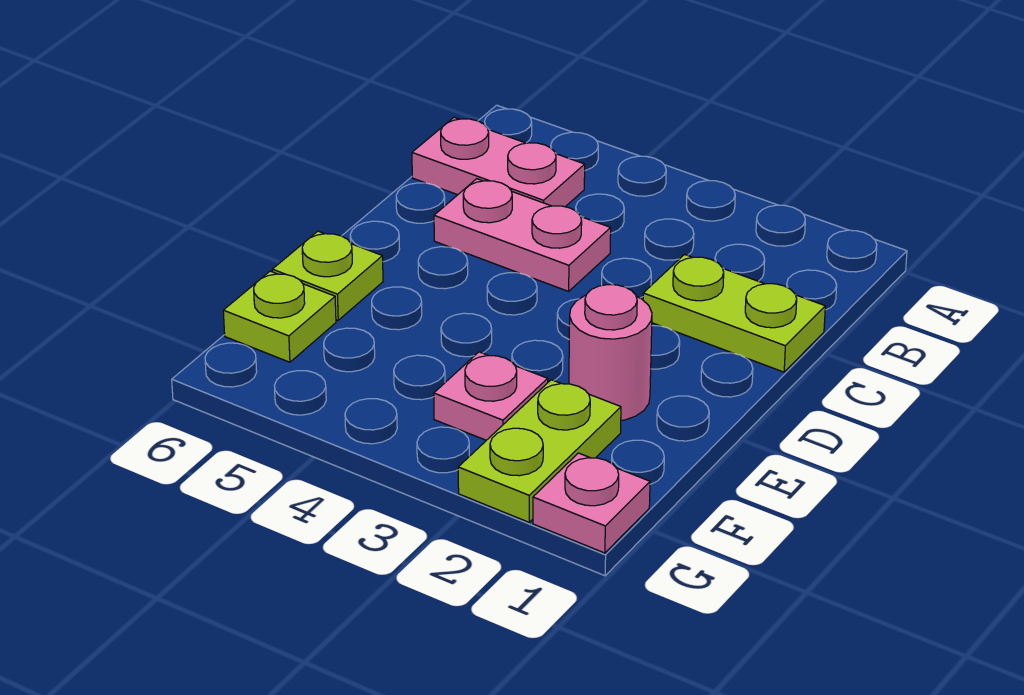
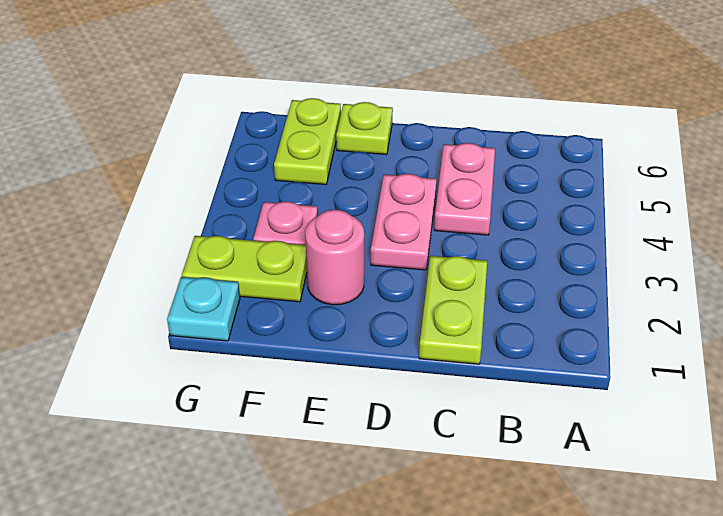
pink 1x2 plate [412,117,585,207] -> pink 1x2 plate moved to [371,174,437,270]
lime 1x1 plate [223,271,336,362] -> lime 1x2 plate [274,98,341,185]
pink 1x1 plate [533,453,650,553] -> cyan 1x1 plate [167,277,240,341]

